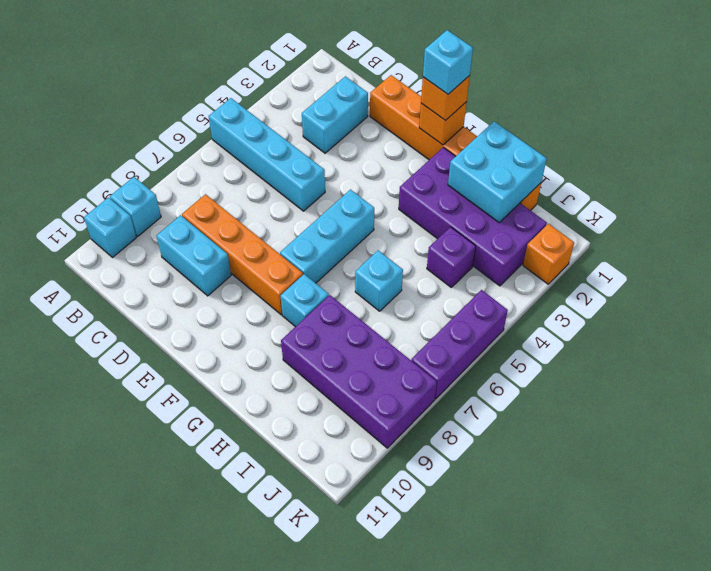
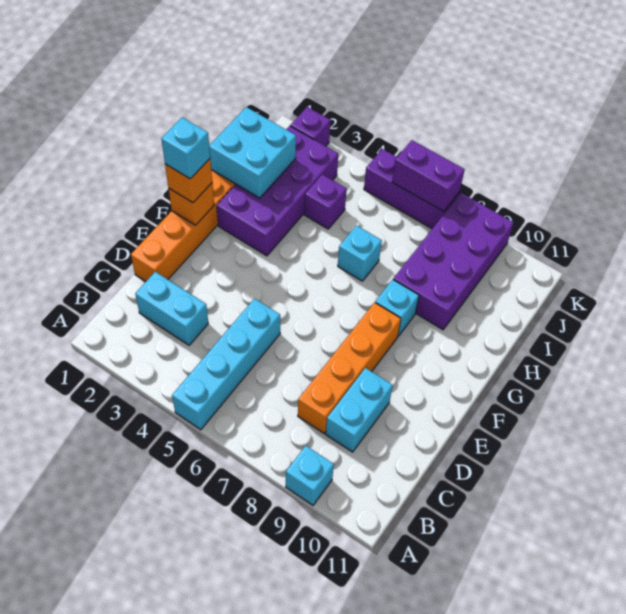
cyan 1x1 brick [84,198,136,258] -> none
cyan 1x3 brick [280,190,374,283] -> none
orange 1x1 brick [523,224,574,284] -> purple 1x1 brick [290,107,331,146]
none -> purple 1x2 brick [392,140,465,212]

